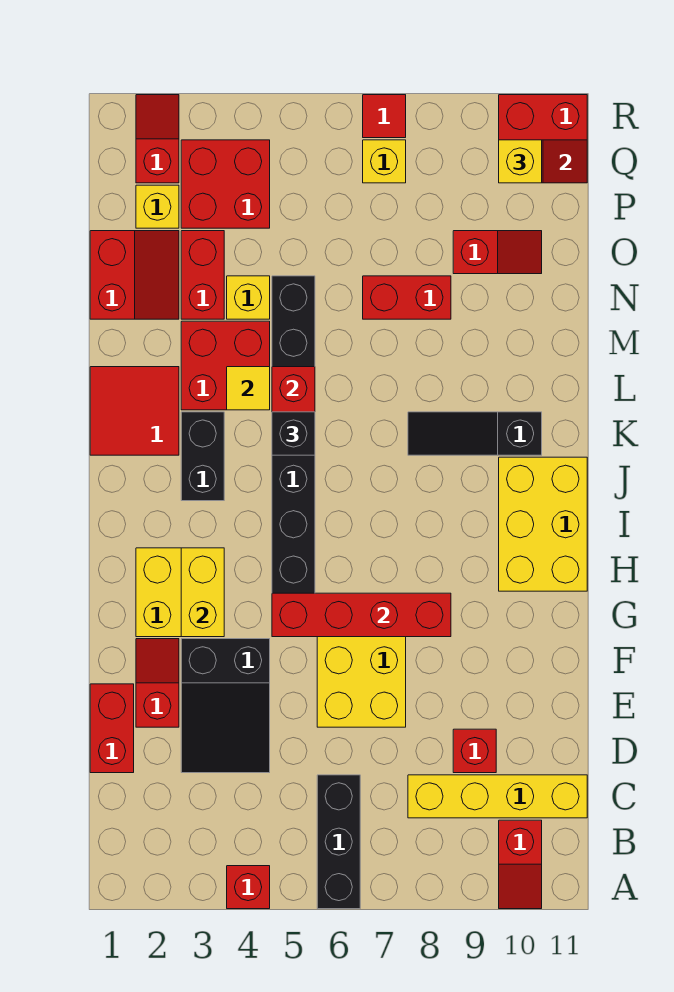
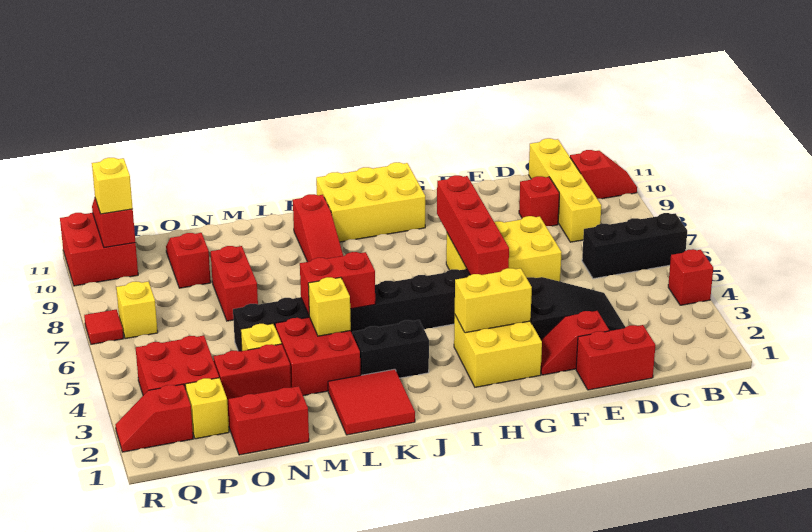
black 1x1 brick [272,412,315,455] -> none
black 1x3 slope [408,412,542,455] -> red 1x3 slope [293,194,343,262]
yellow 1x1 tile [227,367,270,410] -> yellow 1x1 brick [308,277,351,336]

